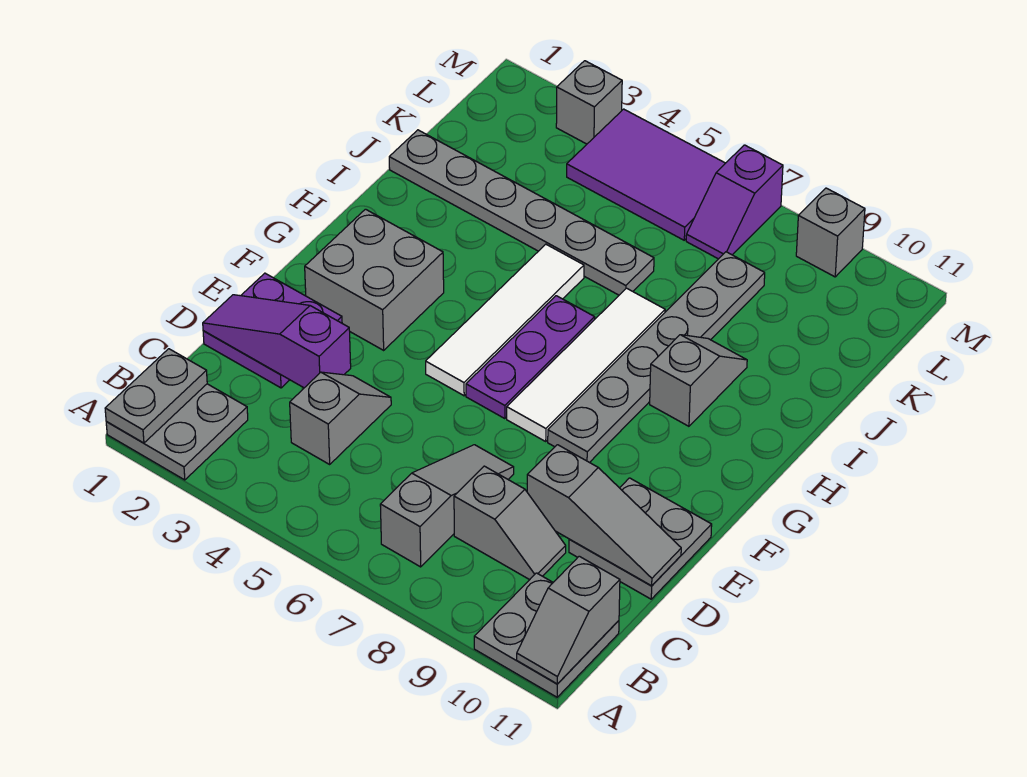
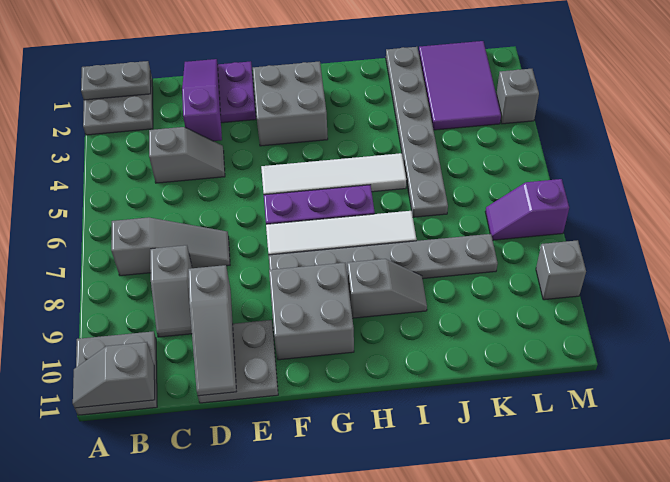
none -> grey 2x2 brick [269,263,354,360]
purple 2x3 tile [567,109,725,240] -> purple 2x3 tile moved to [419,41,501,130]

